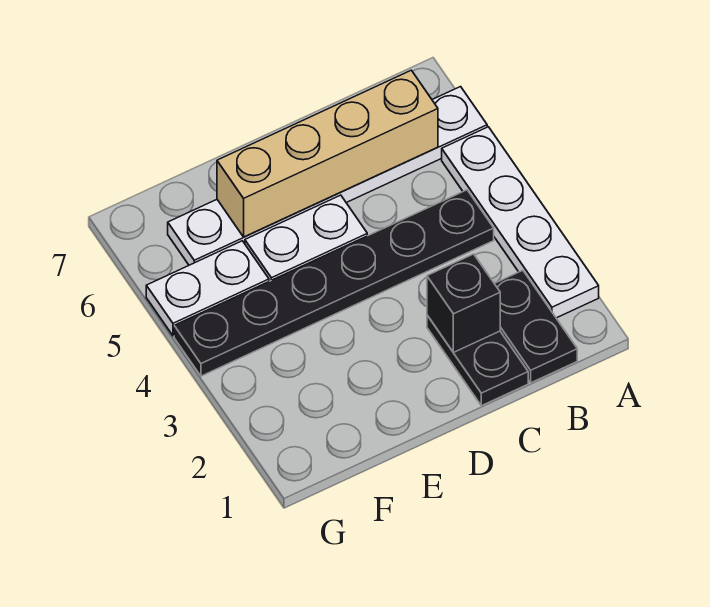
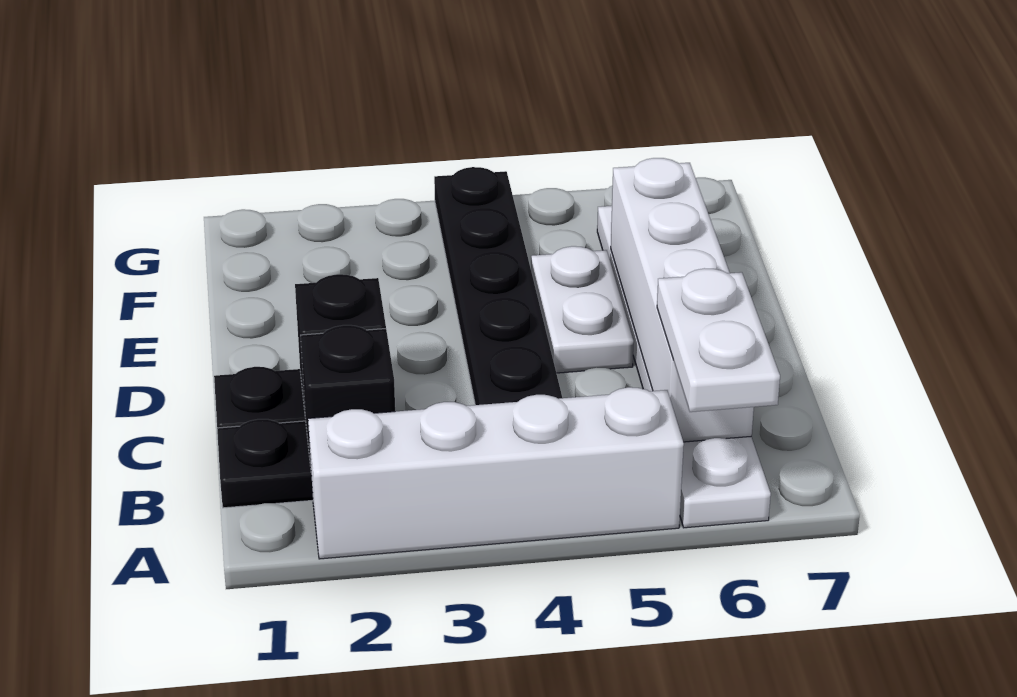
white 1x4 plate [442,127,599,318] -> white 1x4 brick [308,387,684,559]
none -> black 1x1 brick [300,325,395,466]
tan 1x4 brick [217,70,438,237] -> white 1x4 brick [611,158,754,442]
white 1x2 plate [146,241,269,336] -> white 1x2 plate moved to [657,268,780,412]

